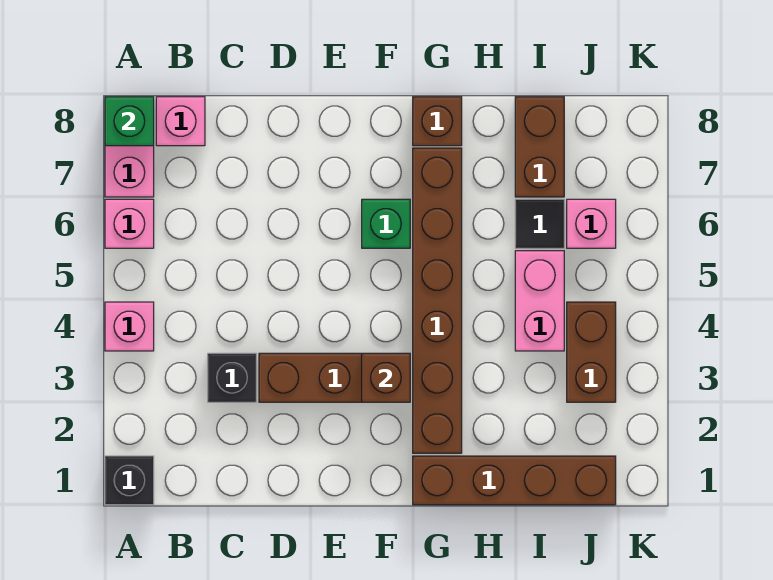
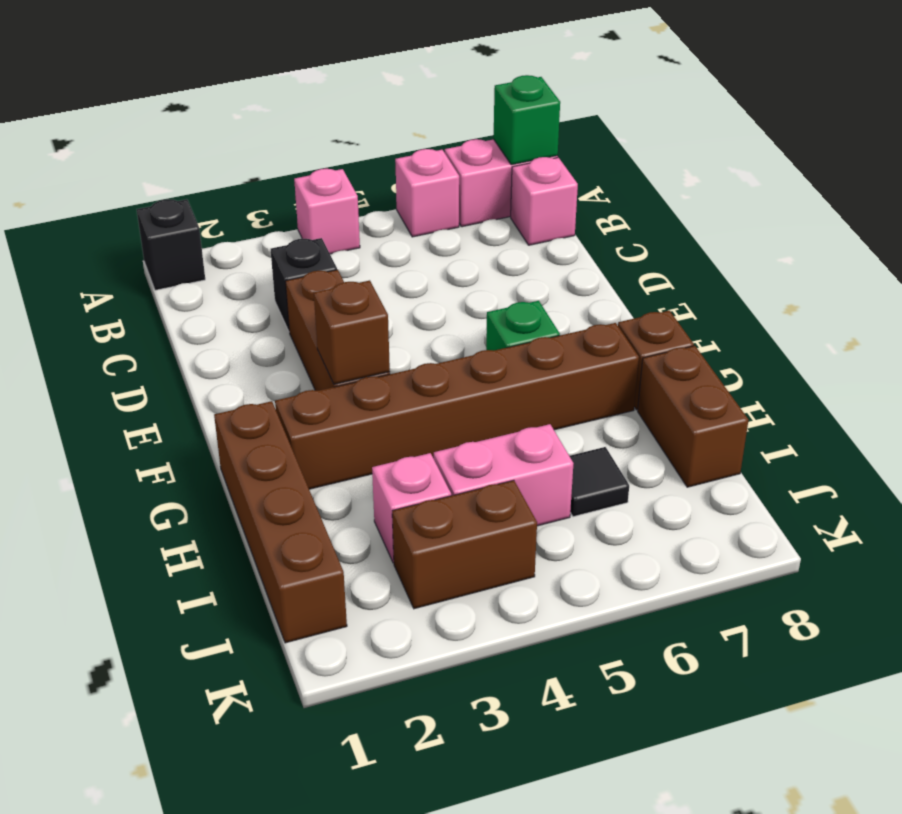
brown 1x2 brick [515,97,564,197] -> brown 1x2 brick turned to [638,346,748,487]
pink 1x1 brick [567,199,616,248] -> pink 1x1 brick moved to [372,453,451,563]

